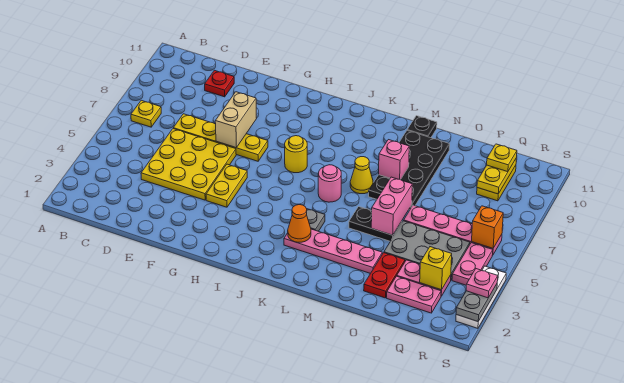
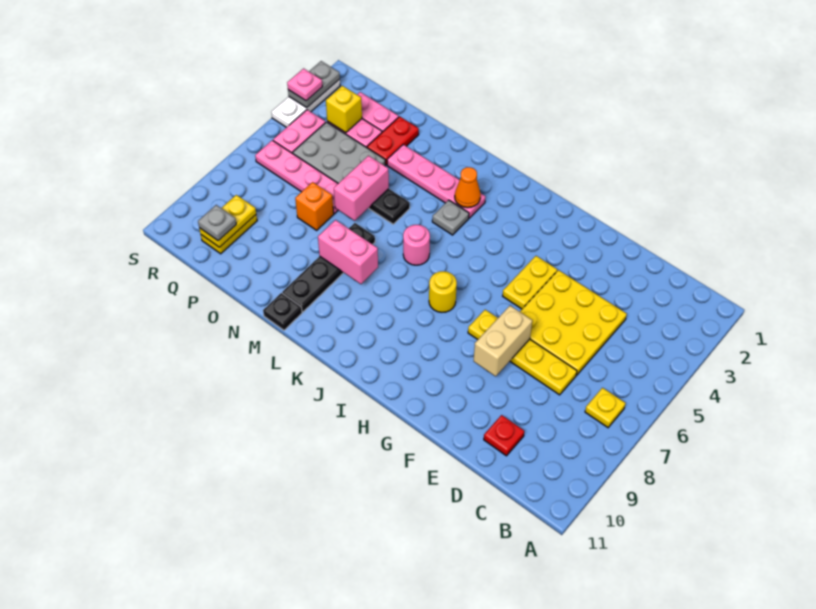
yellow 1x1 cone [350,157,373,194] -> none
black 2x4 plate [369,131,450,210] -> black 1x4 plate [282,223,375,312]
pink 1x1 brick [379,140,409,180] -> pink 1x2 brick [318,220,378,284]
yellow 1x1 plate [487,144,517,172] -> grey 1x1 plate [198,205,236,241]
orange 1x1 brick [472,206,503,248] -> orange 1x1 brick moved to [295,182,334,230]

